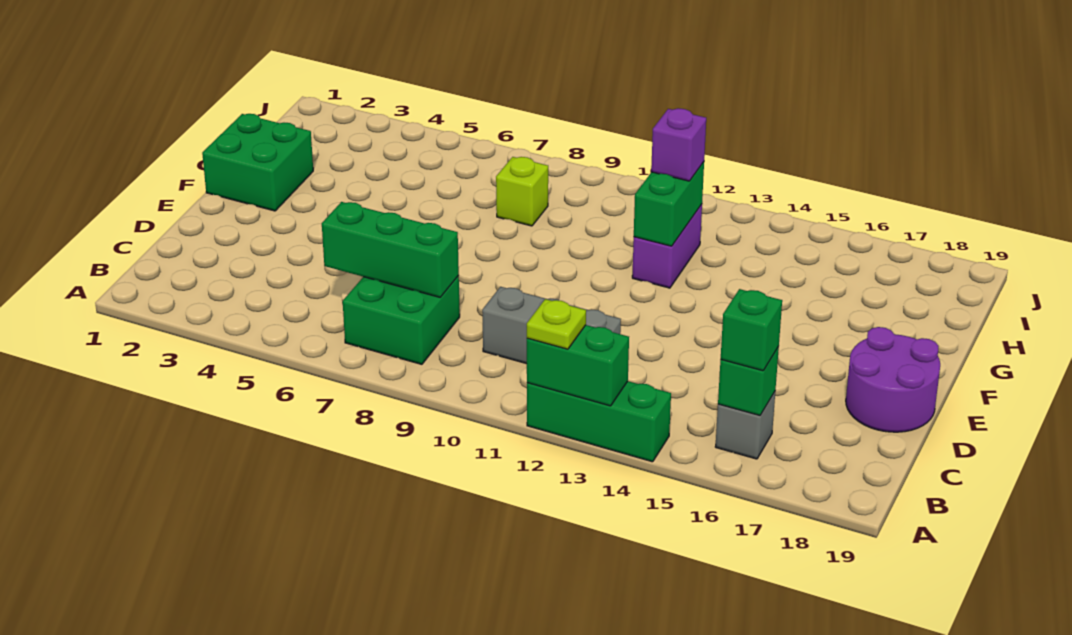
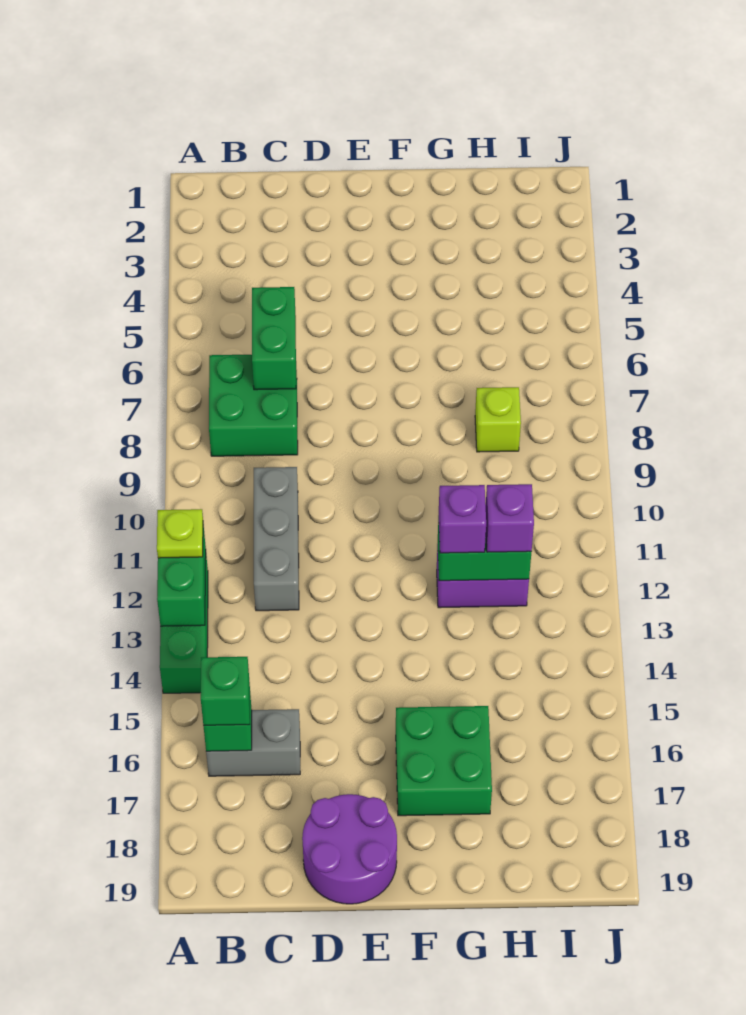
grey 1x1 brick [715,392,775,459] -> grey 1x2 brick [206,709,300,776]
green 1x3 brick [322,202,459,297] -> green 1x2 brick [252,287,296,390]
green 2x2 brick [202,114,313,211] -> green 2x2 brick moved to [396,706,492,816]
none -> purple 1x1 brick [439,485,486,553]

